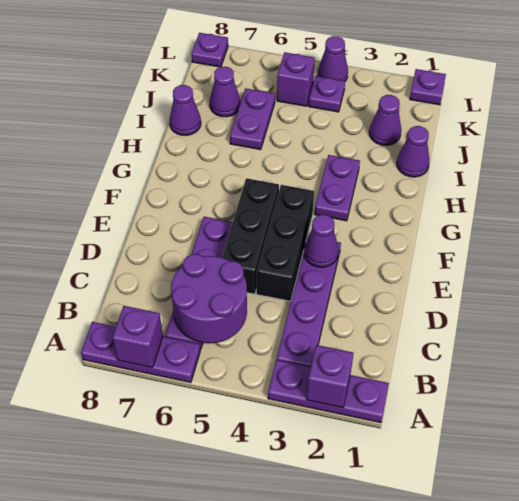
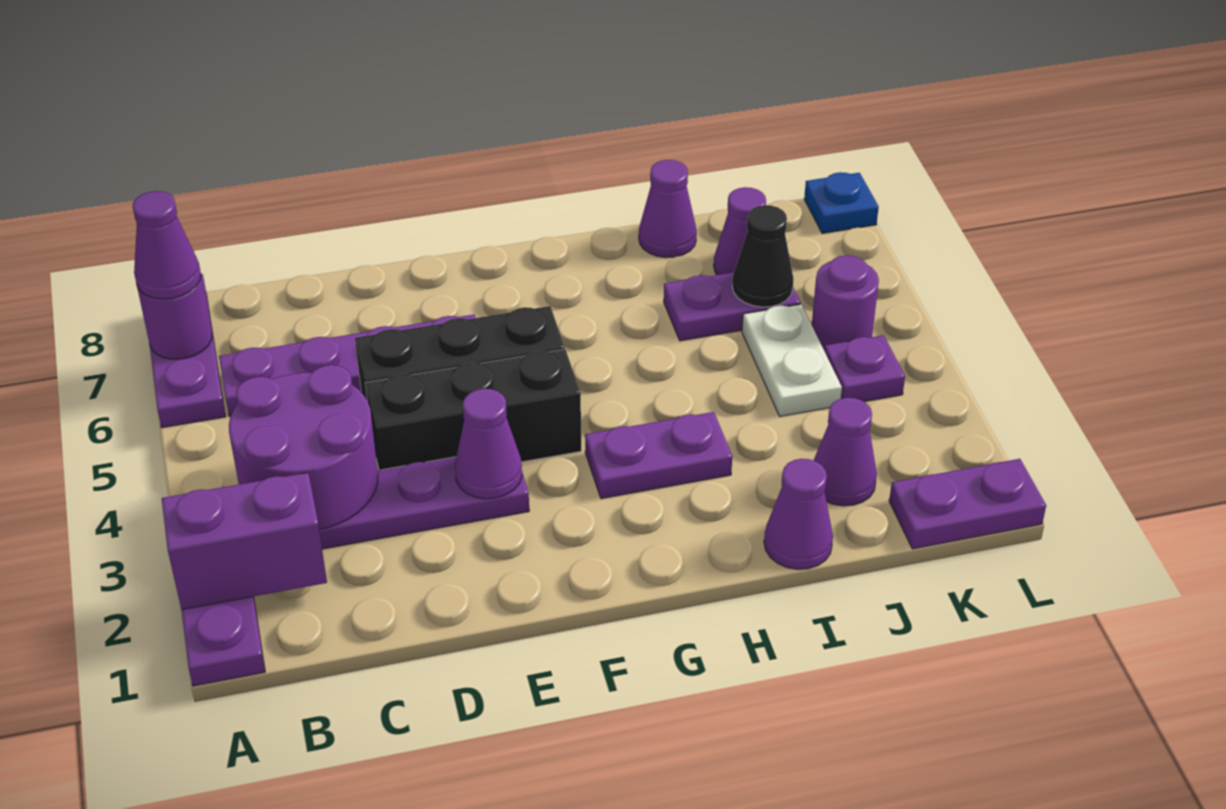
purple 1x1 brick [307,345,354,408] -> purple 1x2 brick [162,473,327,610]
purple 1x1 brick [112,306,163,367] -> purple 1x1 round brick [137,277,212,359]
purple 2x2 round brick [171,254,247,343] -> purple 2x2 round brick moved to [229,365,378,530]
none -> white 1x2 plate [742,304,842,416]
none -> black 1x1 cone [732,205,793,307]
purple 1x1 brick [277,52,315,106] -> purple 1x1 round brick [812,255,879,349]
purple 1x1 plate [410,69,446,105] -> purple 1x2 plate [889,459,1046,549]
purple 1x1 cone [318,36,348,81] -> purple 1x1 cone moved to [133,191,201,299]
purple 1x1 plate [191,33,228,67] -> blue 1x1 plate [804,172,879,234]

